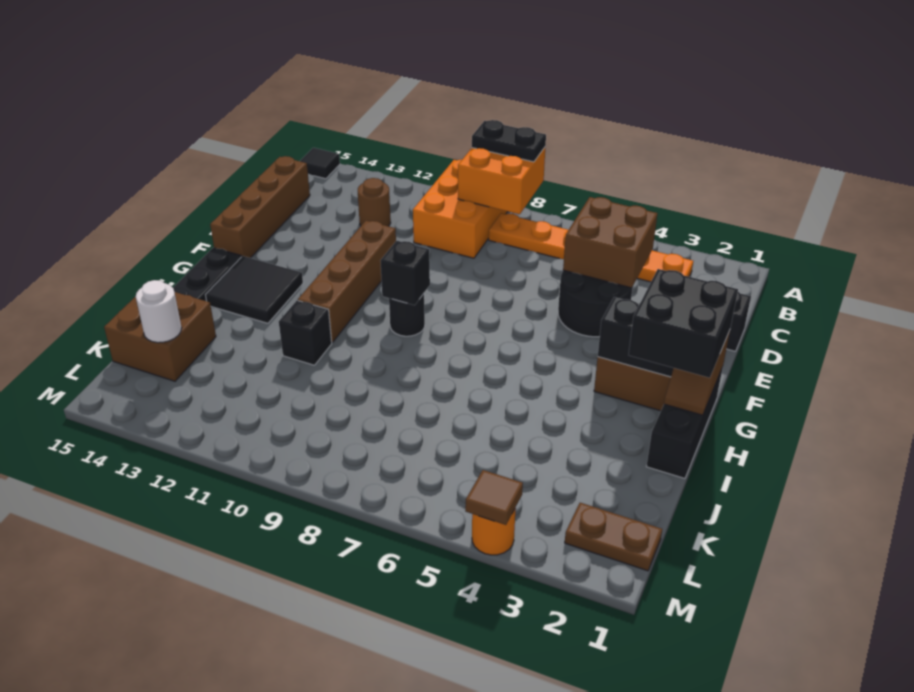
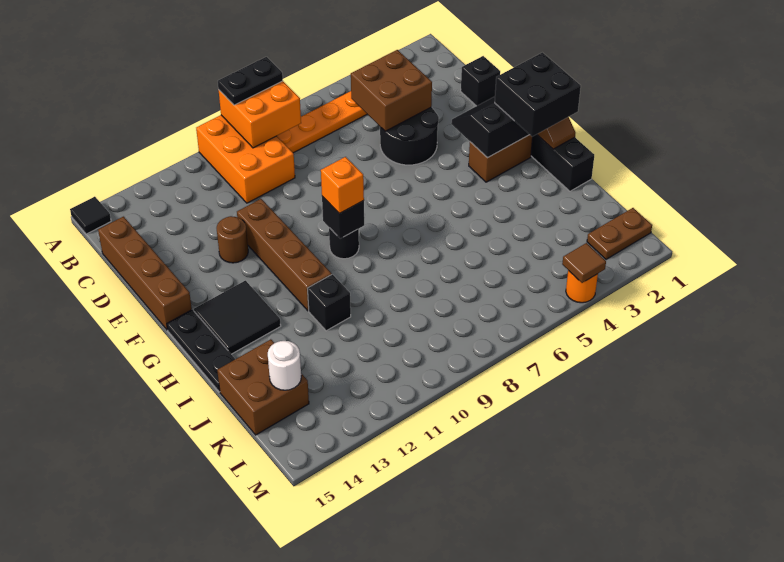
brown 1x1 round brick [358,178,391,226] -> brown 1x1 round brick moved to [217,216,248,263]
none -> orange 1x1 brick [321,157,364,214]

